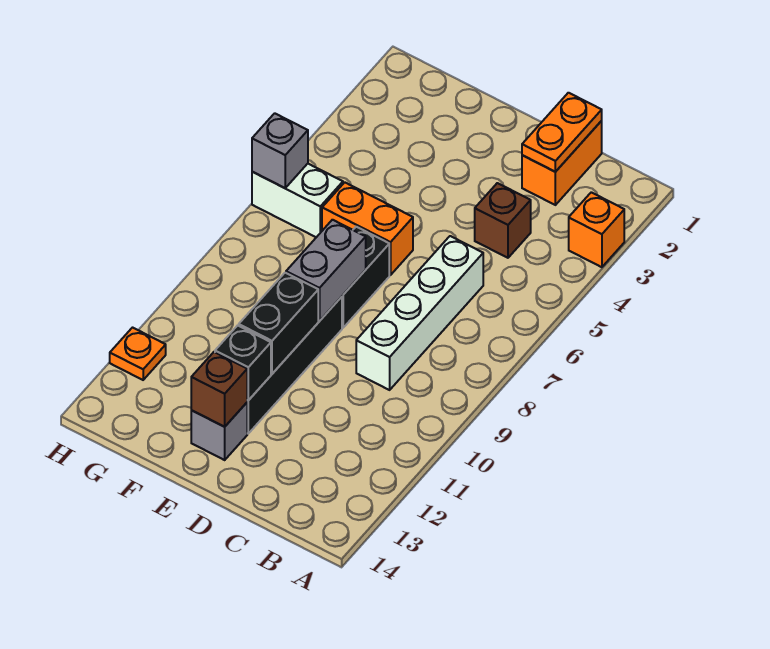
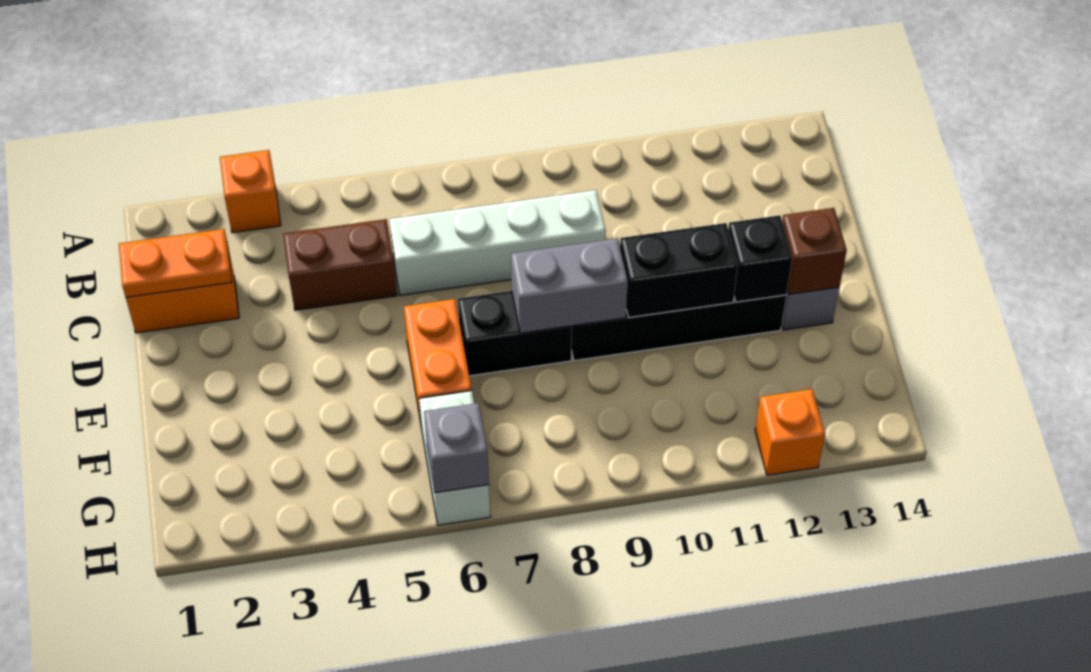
brown 1x1 brick [475,183,531,258] -> brown 1x2 brick [283,219,397,310]
orange 1x1 plate [110,328,166,380] -> orange 1x1 brick [755,389,825,475]

